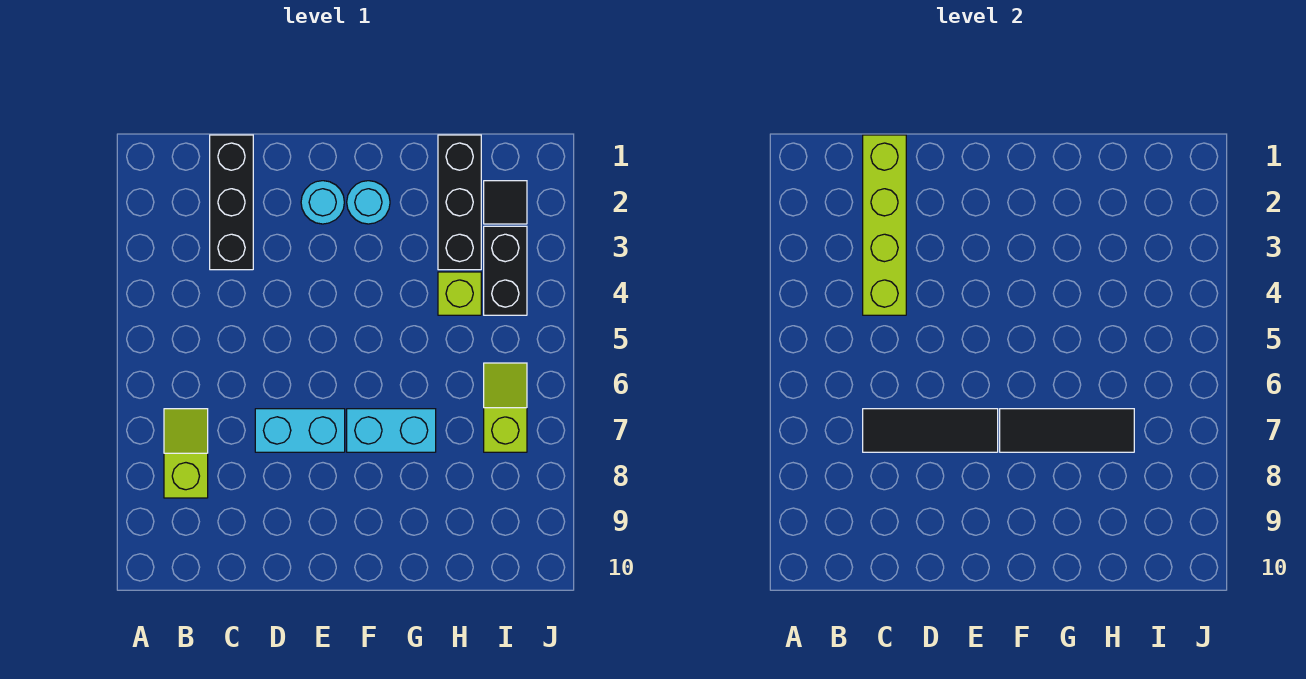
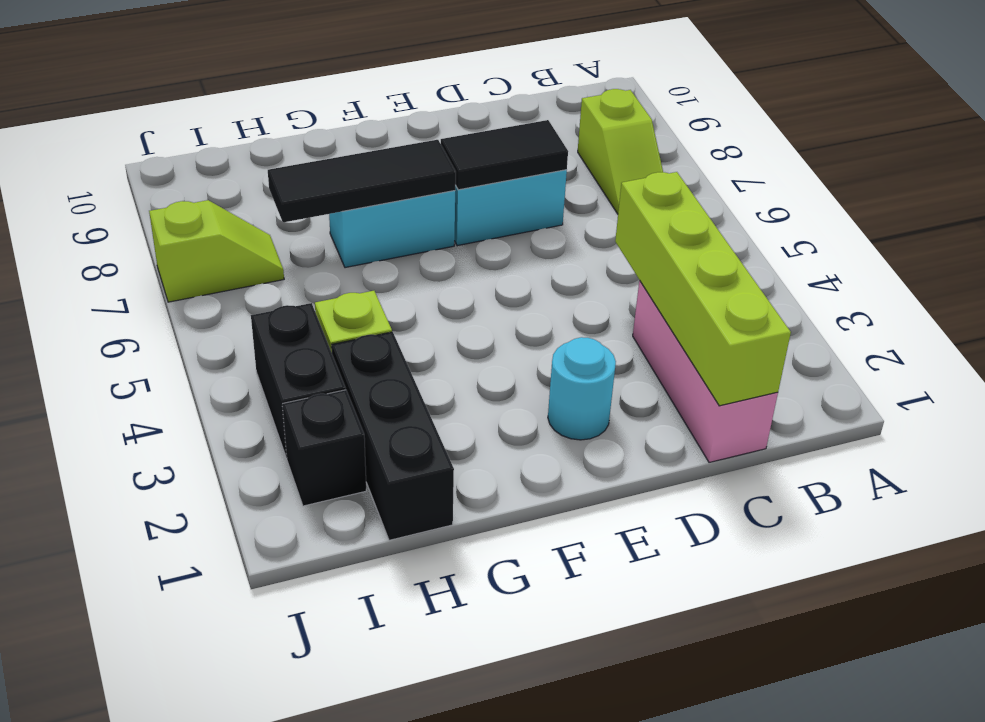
black 1x3 brick [210,135,253,270] -> pink 1x3 brick [633,281,778,462]
black 1x3 tile [863,409,998,452] -> black 1x2 tile [441,120,568,190]
cyan 1x1 round brick [347,181,390,224] -> none
black 1x1 tile [484,181,527,224] -> black 1x1 brick [282,390,366,506]
lime 1x2 slope [484,363,527,452] -> lime 1x2 slope turned to [149,200,284,302]

